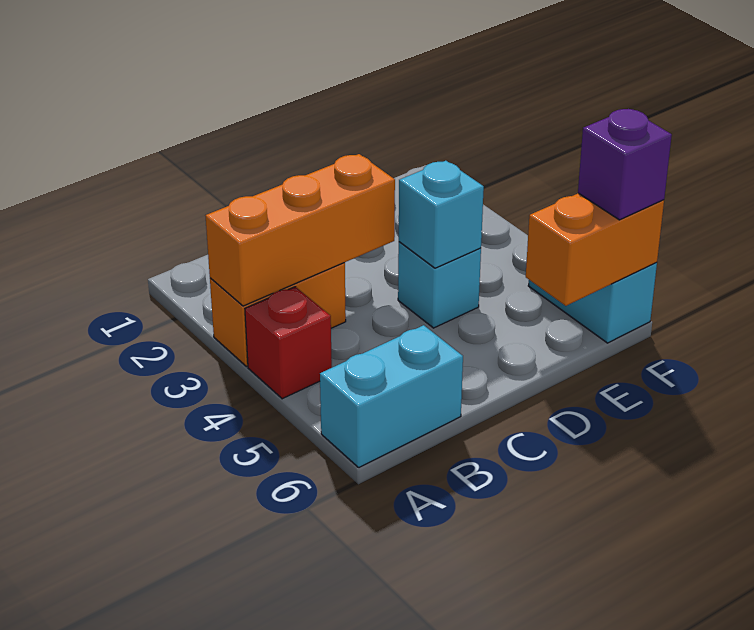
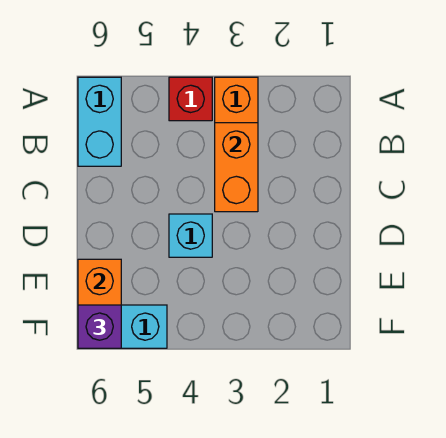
orange 1x3 brick [205,154,395,306] -> orange 1x2 brick [215,123,258,212]
cyan 1x1 brick [399,161,484,268] -> none

